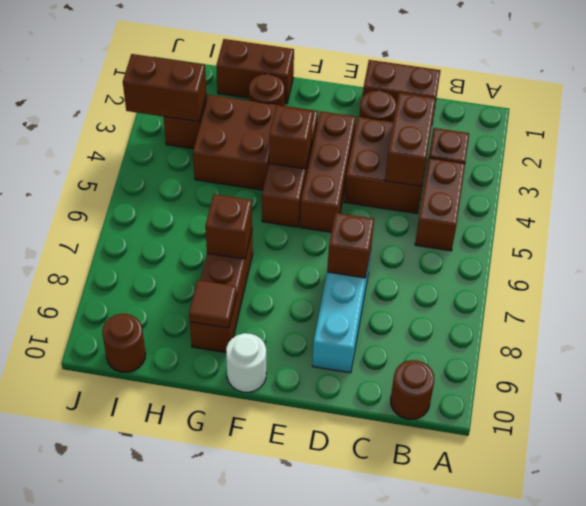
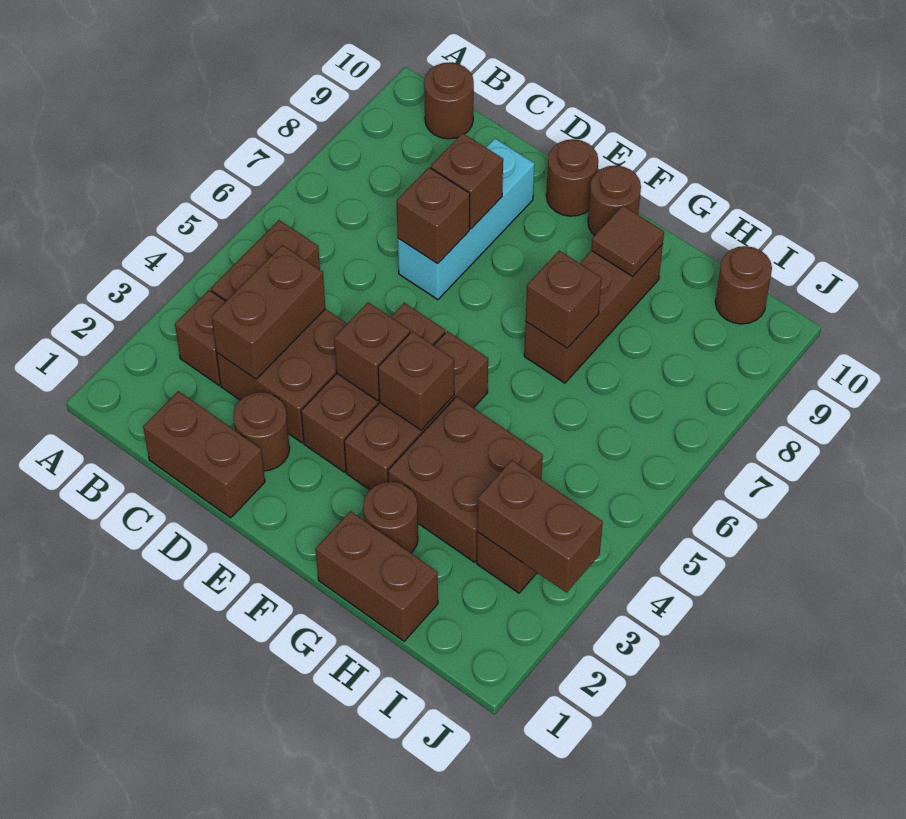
none -> brown 1x1 brick [431,133,503,229]
none -> brown 1x1 brick [334,302,410,401]
none -> brown 1x1 round brick [546,139,598,216]
white 1x1 round brick [226,333,266,392] -> brown 1x1 round brick [588,166,641,236]

